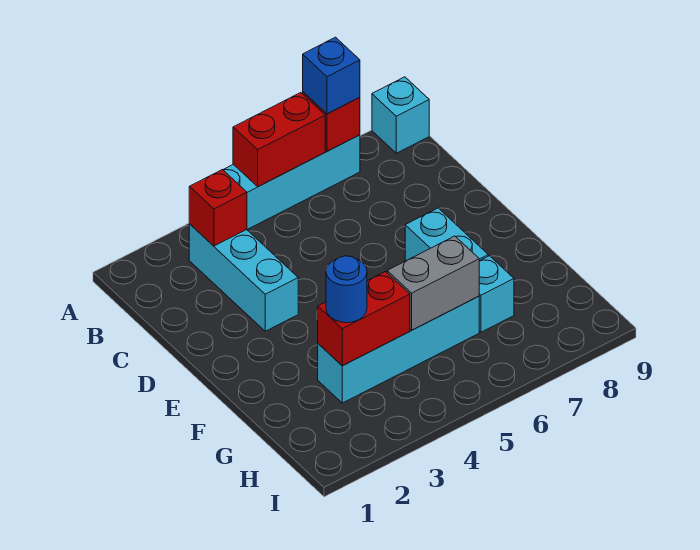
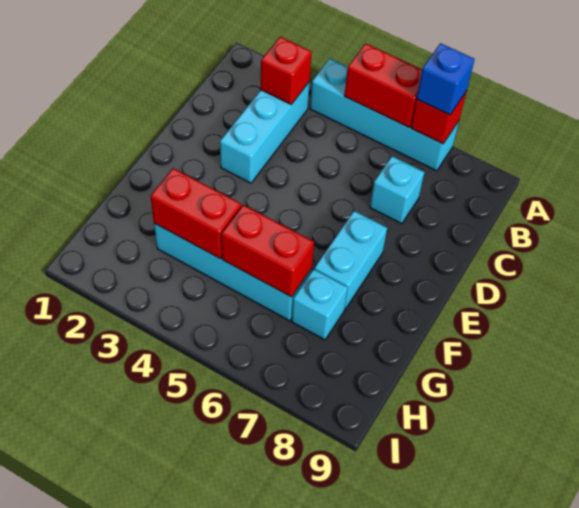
cyan 1x1 brick [372,77,429,153] -> cyan 1x1 brick moved to [370,156,424,224]
blue 1x1 round brick [326,256,367,323] -> none
grey 1x2 brick [387,236,479,330] -> red 1x2 brick [221,205,314,297]

